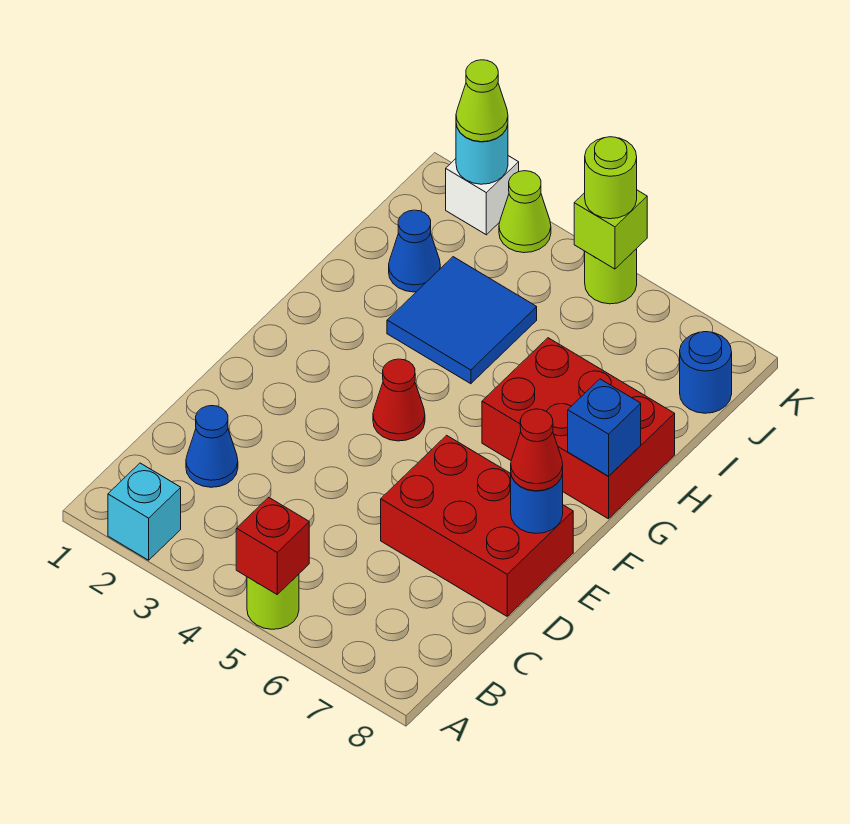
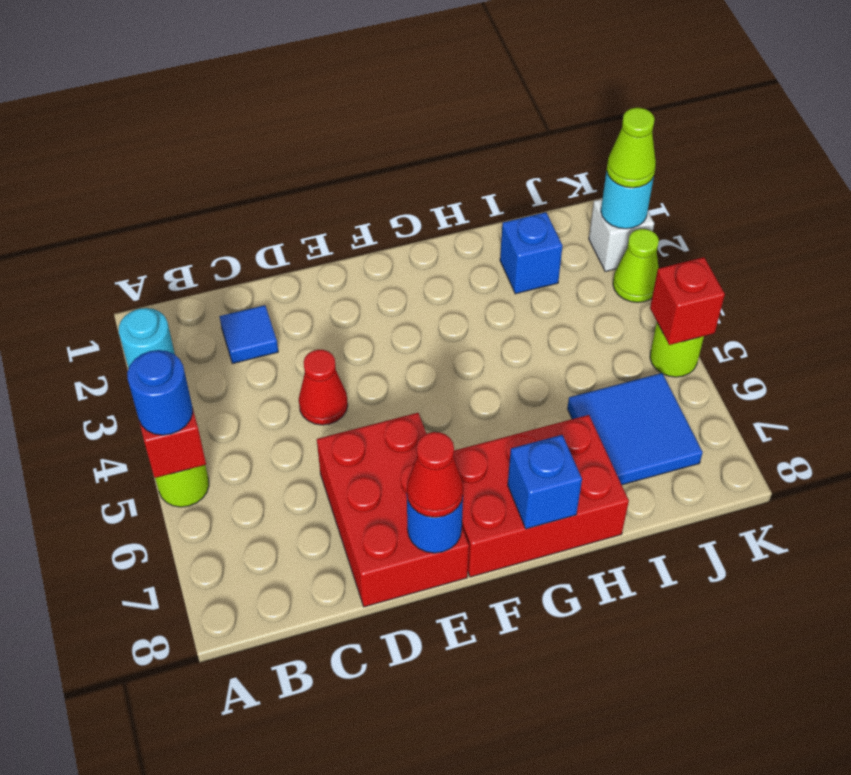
cyan 1x1 brick [108,463,181,560] -> cyan 1x1 round brick [119,308,175,368]
blue 1x1 cone [186,406,238,487] -> blue 1x1 tile [220,305,278,364]
red 1x1 cone [373,359,425,441] -> red 1x1 cone moved to [299,350,348,425]
red 2x3 brick [482,338,675,519] -> red 2x3 brick turned to [454,415,629,577]
blue 2x2 tile [387,257,537,384] -> blue 2x2 tile moved to [567,373,703,485]
blue 1x1 cone [389,210,440,292] -> blue 1x1 brick [500,212,563,294]
blue 1x1 round brick [680,332,732,413] -> blue 1x1 round brick moved to [127,350,193,435]
lime 1x1 brick [574,190,647,269] -> red 1x1 brick [650,257,725,345]
lime 1x1 round brick [585,137,637,219] -> none

